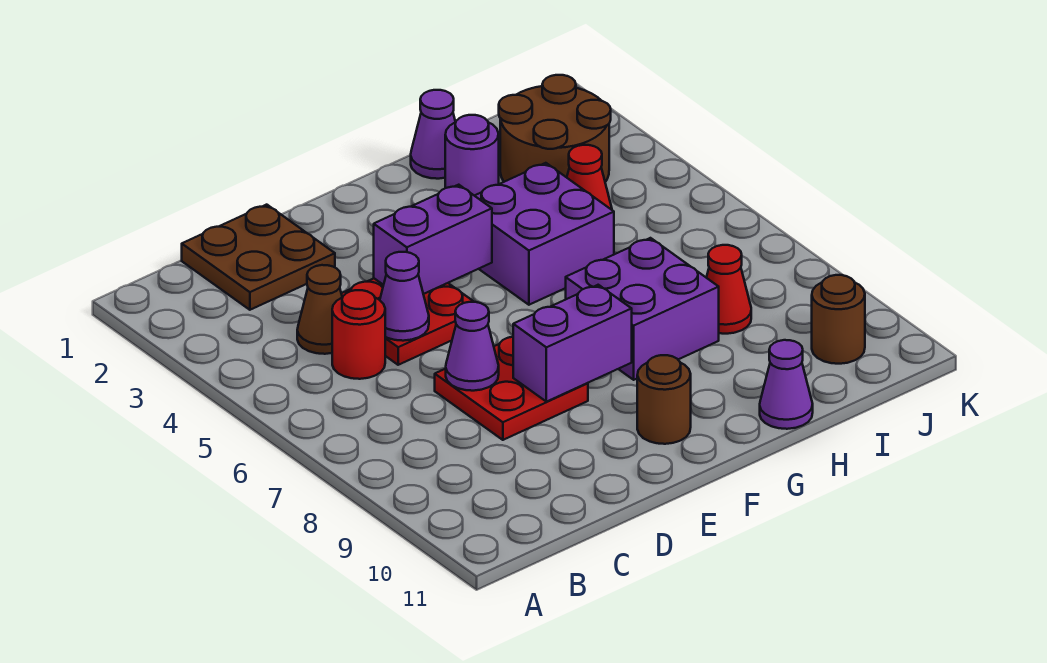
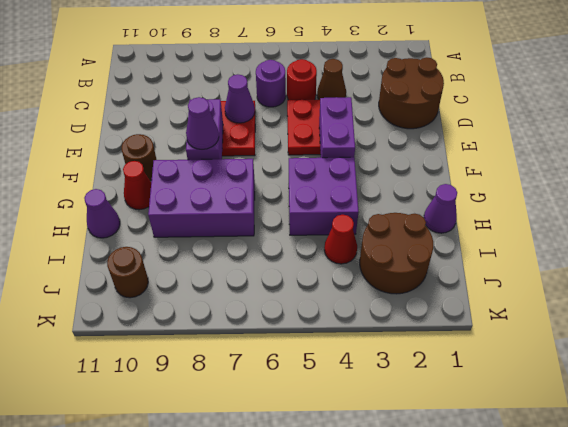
brown 2x2 plate [182,205,335,310] -> brown 2x2 round brick [379,57,444,129]
purple 1x1 cone [380,252,429,341] -> purple 1x1 cone moved to [186,97,219,150]
purple 2x2 brick [566,238,719,380] -> purple 2x3 brick [148,159,255,237]
purple 1x1 round brick [445,115,499,196] -> purple 1x1 round brick moved to [256,60,286,107]
red 1x1 cone [706,245,751,334] -> red 1x1 cone moved to [123,161,151,210]

